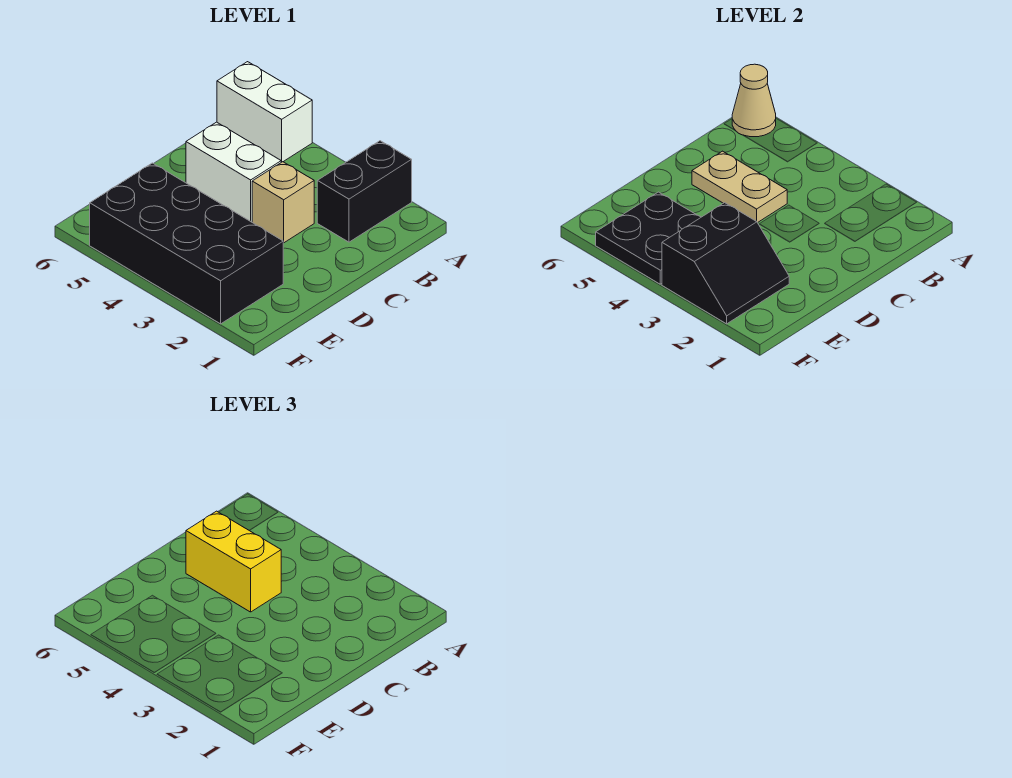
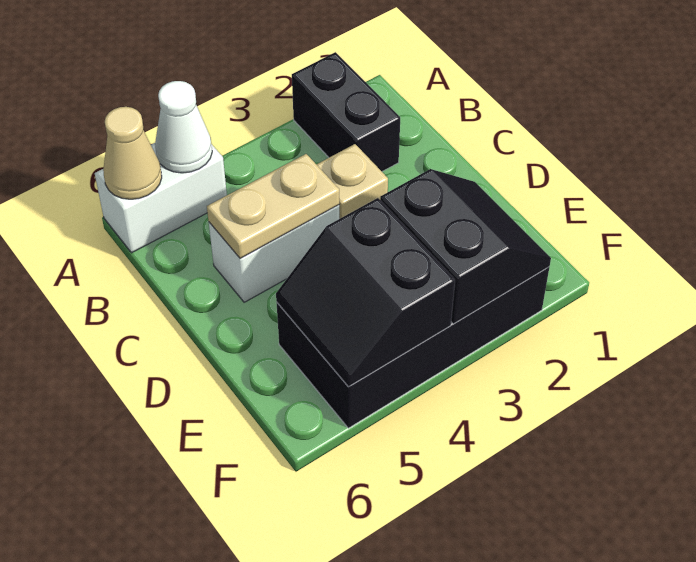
none -> white 1x1 cone [155,81,212,173]
yellow 1x2 brick [186,511,281,612] -> none
black 2x2 plate [596,192,701,284] -> black 2x2 slope [276,198,455,387]

